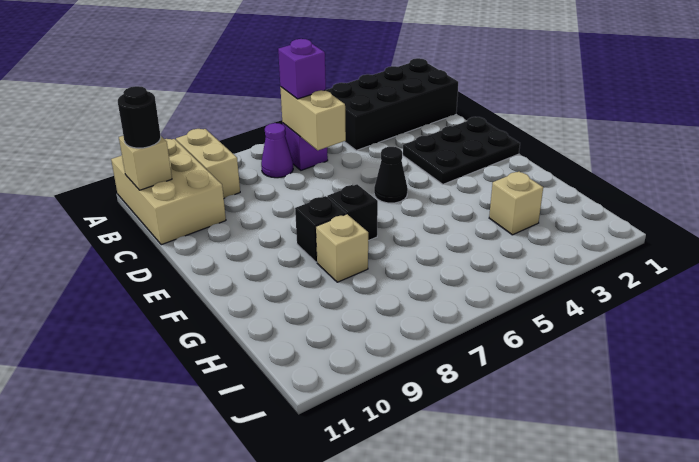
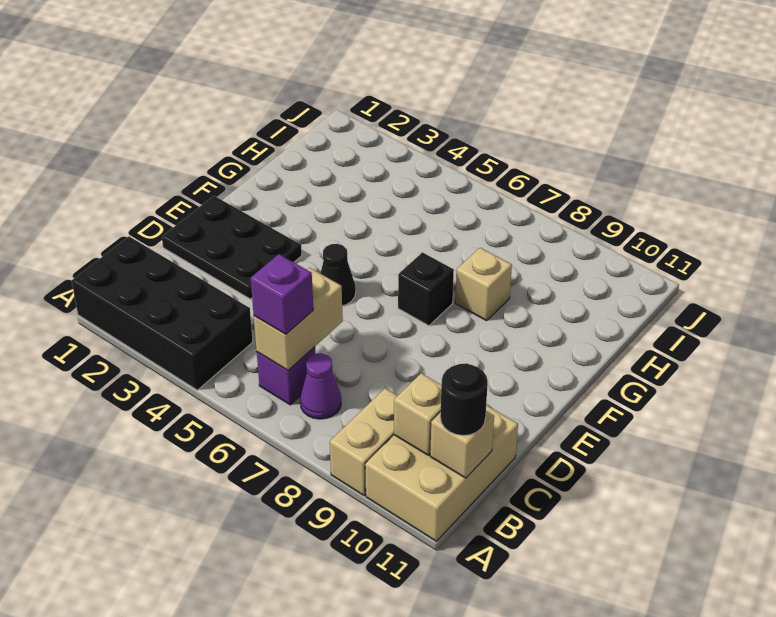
black 1x1 brick [295,196,346,262] -> none
tan 1x1 brick [489,172,543,235] -> tan 1x1 brick moved to [394,373,441,455]

